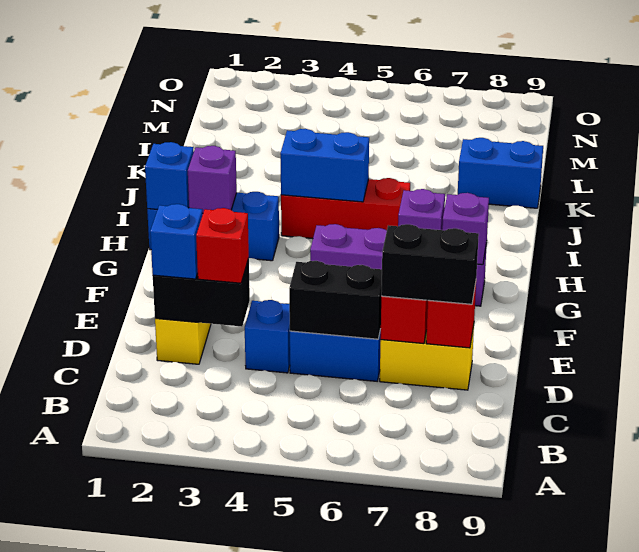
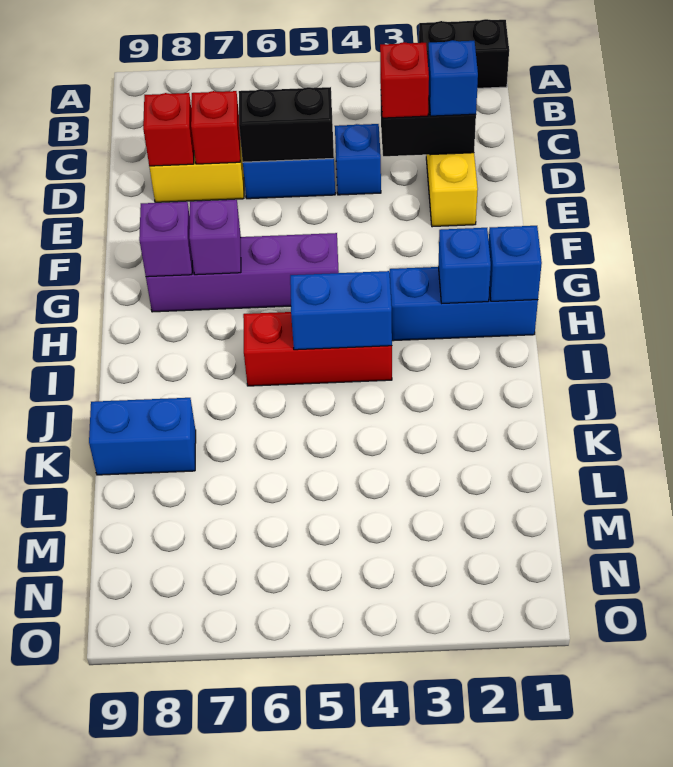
black 1x2 brick [381,224,479,304] -> black 1x2 brick moved to [419,19,509,88]
purple 1x1 brick [188,146,237,213] -> blue 1x1 brick [438,228,491,303]

